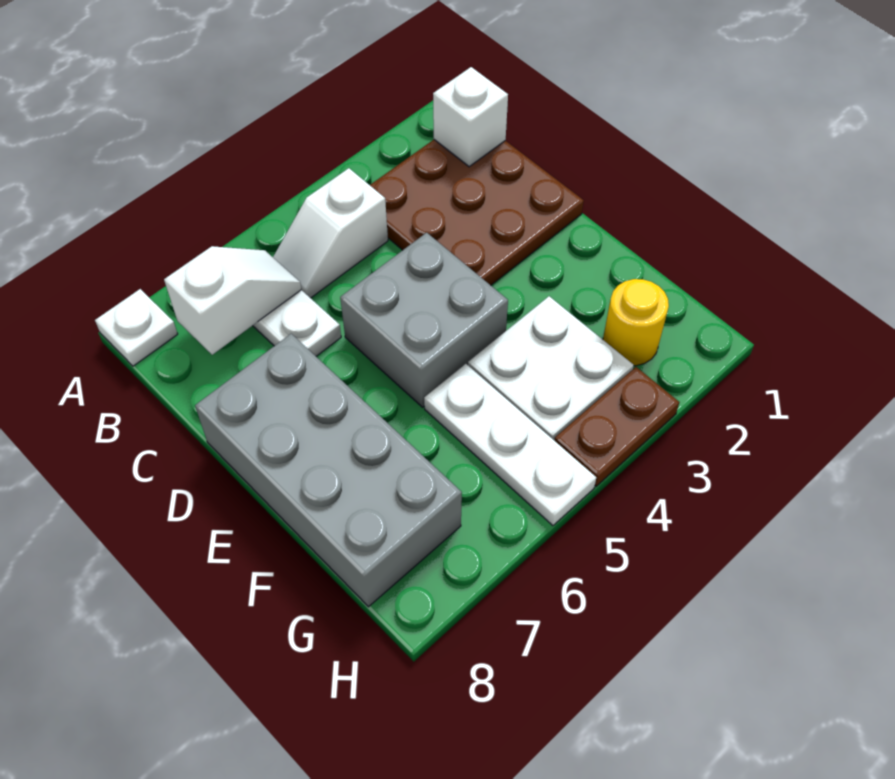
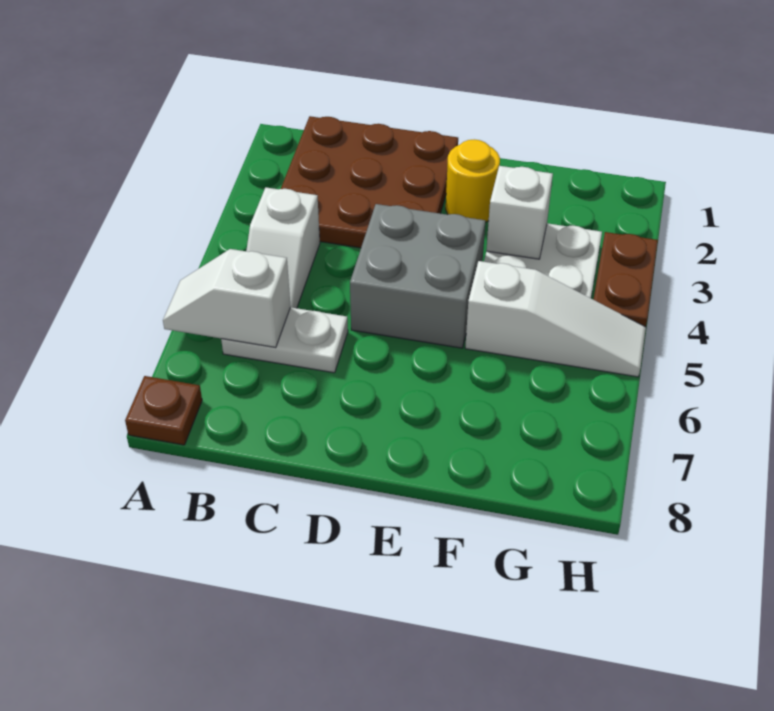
white 1x1 plate [95,289,178,366] -> brown 1x1 plate [125,376,202,445]
white 1x1 brick [433,67,508,167] -> white 1x1 brick moved to [486,166,553,259]
white 1x2 slope [164,246,301,355] -> white 1x2 slope turned to [163,249,291,348]
grey 2x4 brick [195,334,462,607] -> none
white 1x3 plate [424,364,596,526] -> white 1x3 slope [465,261,646,377]
yellow 1x1 round brick [603,279,669,366] -> yellow 1x1 round brick moved to [446,139,500,222]

